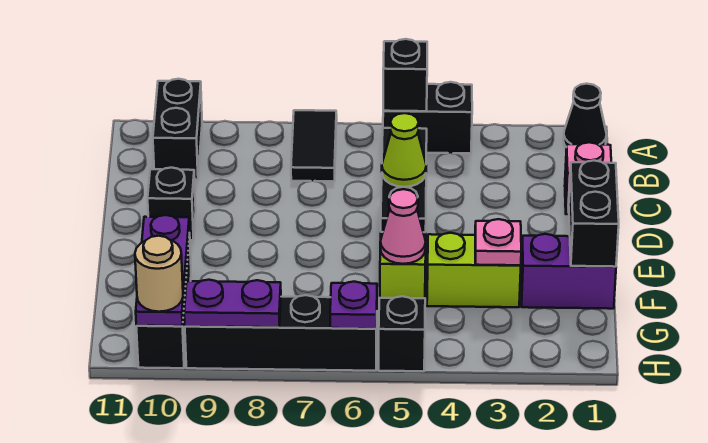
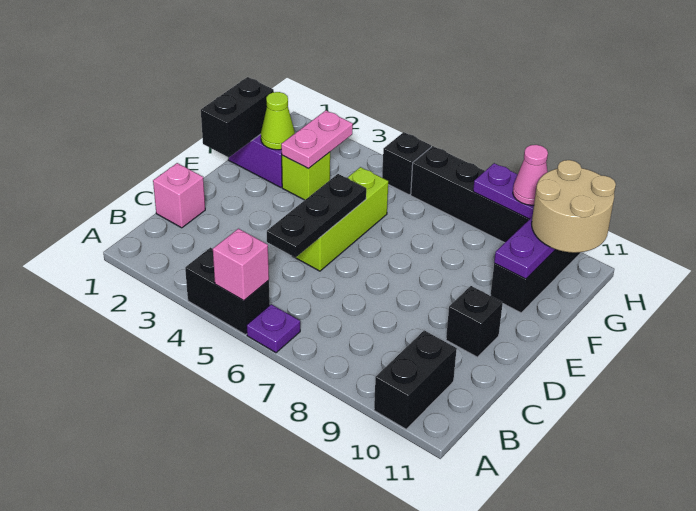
black 1x1 cone [563,84,607,147] -> none
black 1x1 brick [383,39,427,111] -> pink 1x1 brick [213,229,269,301]
black 1x2 tile [291,110,337,181] -> none
lime 1x1 cone [382,113,426,187] -> lime 1x1 cone moved to [261,92,295,150]
lime 1x2 brick [427,233,521,307] -> lime 1x1 brick [282,152,330,200]
pink 1x1 plate [475,219,521,266] -> pink 1x2 plate [281,111,353,169]
pink 1x1 cone [380,189,426,264] -> pink 1x1 cone moved to [513,145,548,205]
purple 1x1 plate [330,282,377,329] -> purple 1x1 plate moved to [247,304,300,353]
tan 1x1 round brick [135,236,183,312] -> tan 2x2 round brick [532,160,616,253]

